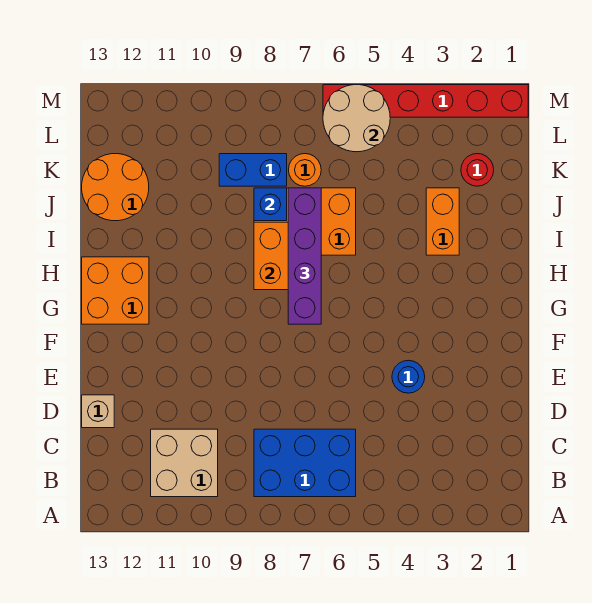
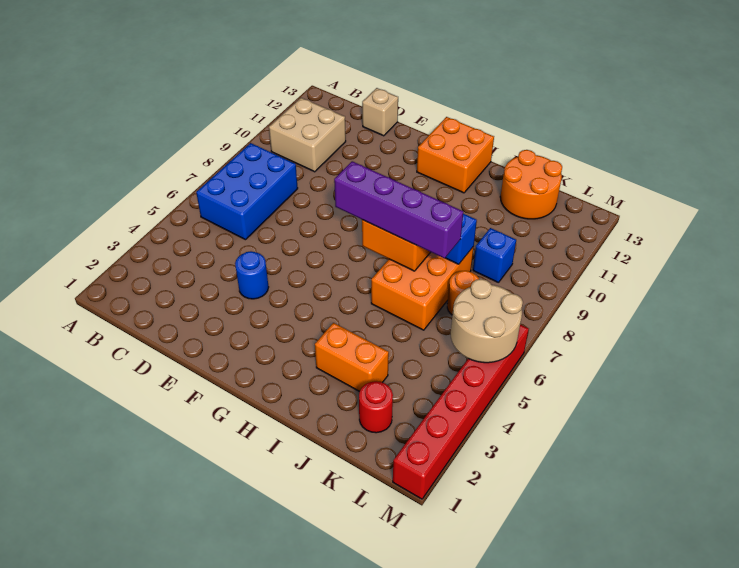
blue 1x2 brick [219,154,287,186] -> blue 1x1 brick [473,228,516,283]

